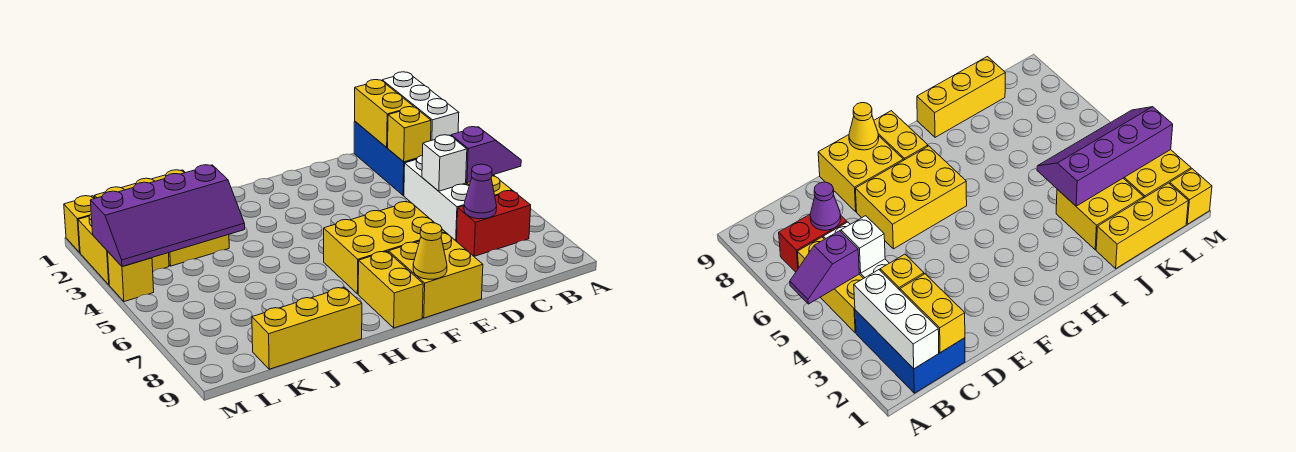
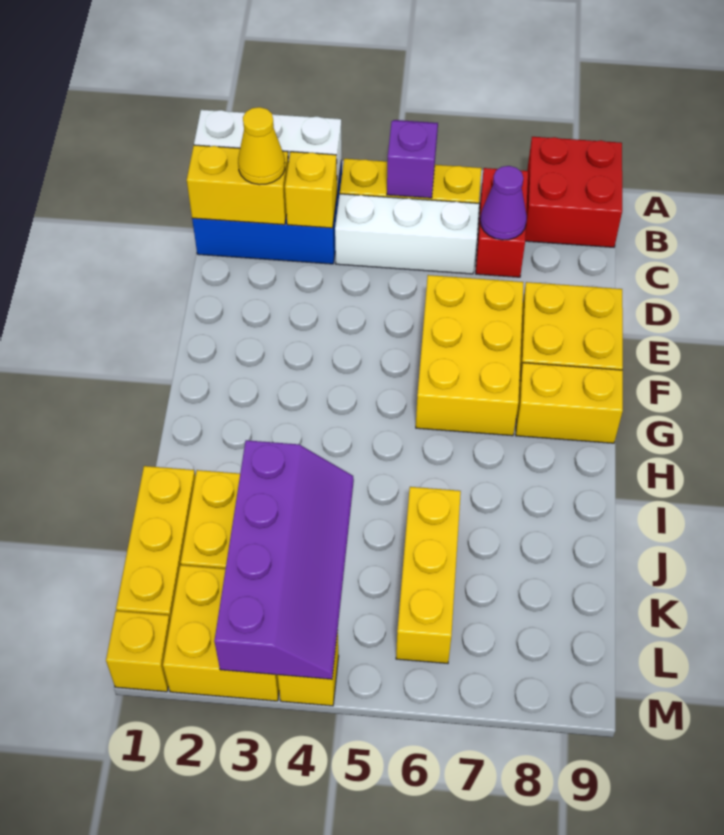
none -> red 2x2 brick [525,137,622,247]
white 1x1 brick [422,135,467,191] -> none
yellow 1x1 cone [413,223,447,279] -> yellow 1x1 cone moved to [238,107,285,185]
yellow 1x3 brick [252,287,362,369] -> yellow 1x3 brick moved to [396,487,461,663]

